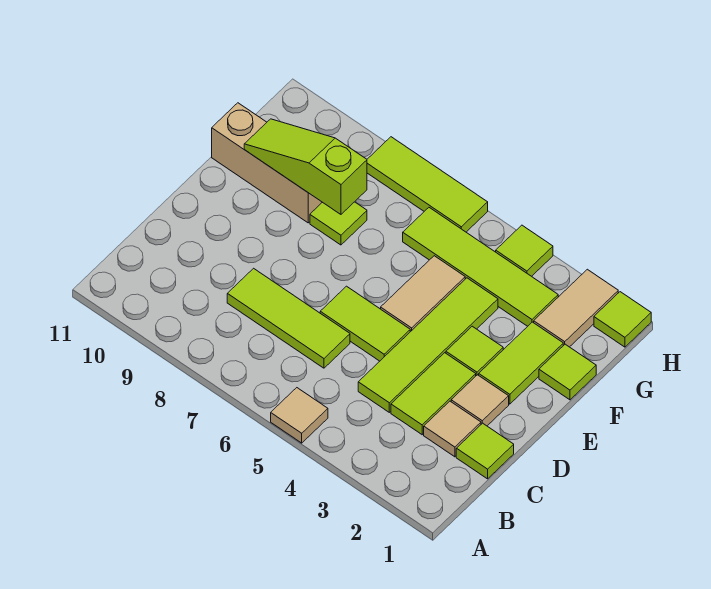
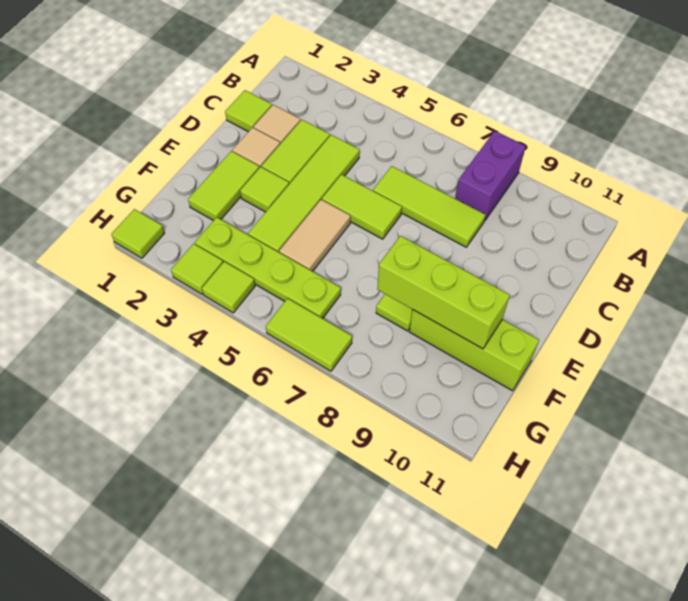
tan 1x1 tile [271,388,328,443] -> none
none -> purple 1x2 brick [455,131,526,221]
lime 1x1 tile [539,344,596,400] -> lime 1x1 tile moved to [171,244,223,294]
lime 1x3 slope [244,119,367,214] -> lime 1x3 brick [377,236,510,349]
tan 1x3 brick [212,103,322,223] -> lime 1x3 brick [409,310,539,391]
tan 1x2 tile [534,269,618,347] -> none
lime 1x4 tile [403,208,558,326] -> lime 1x4 plate [195,217,341,319]
lime 1x3 tile [367,137,488,232] -> lime 1x2 tile [266,298,352,371]

